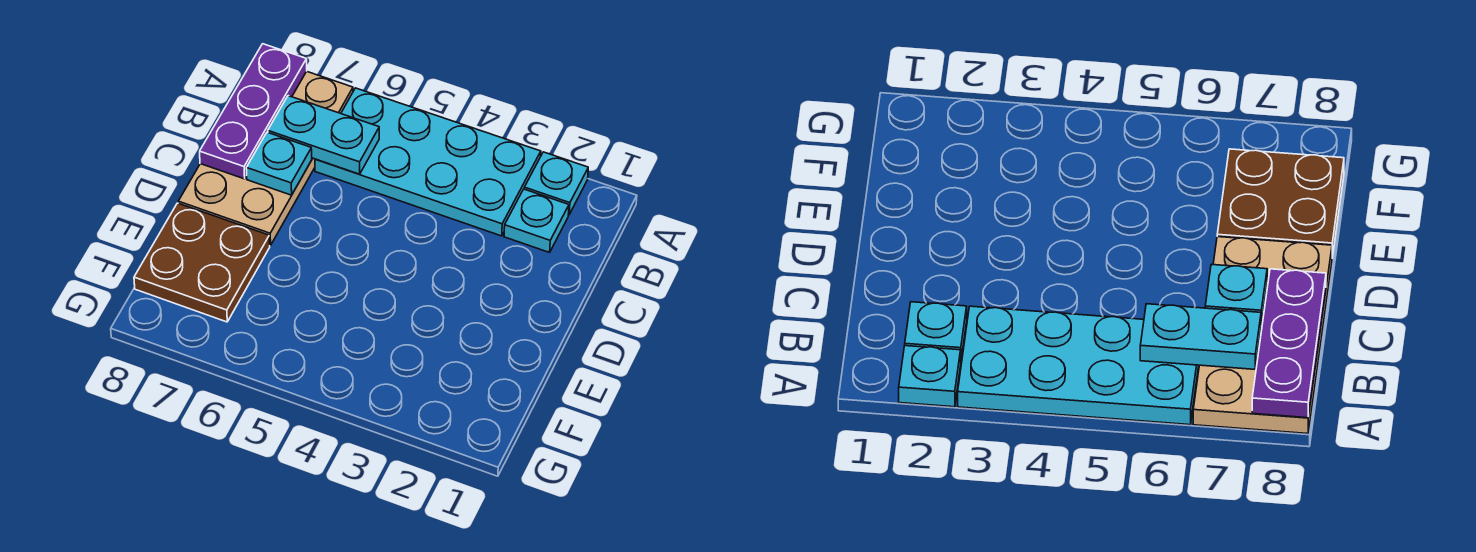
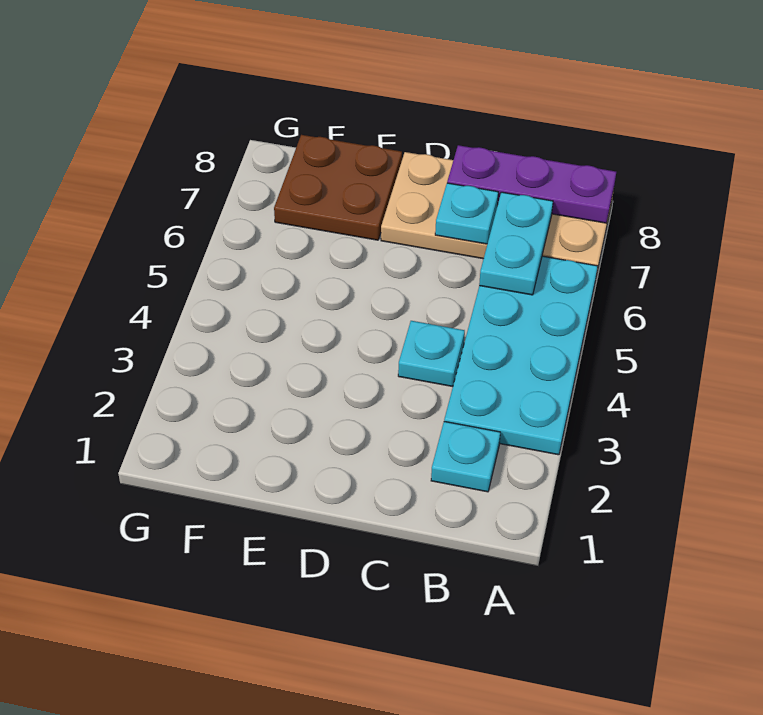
cyan 1x1 plate [524,152,588,215] -> cyan 1x1 plate moved to [398,321,465,387]

